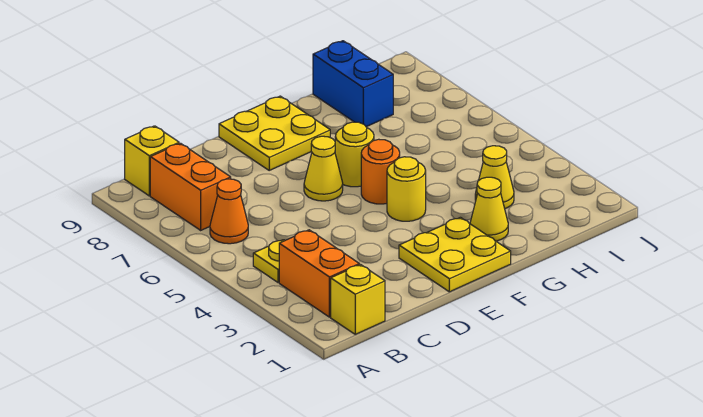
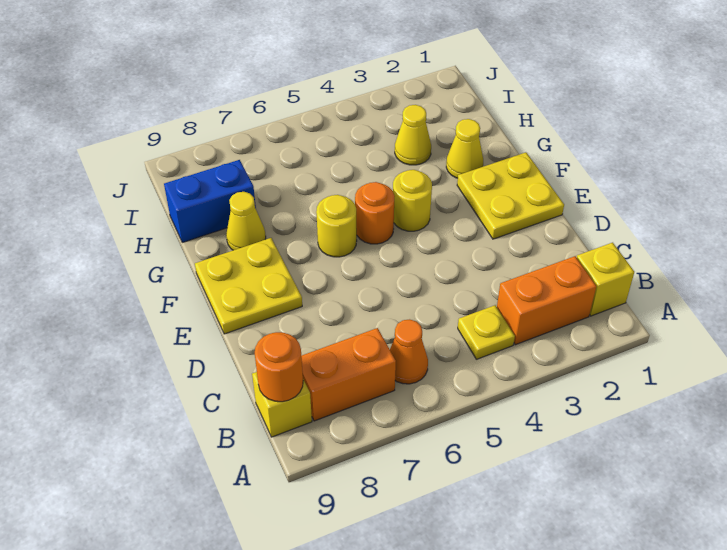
none -> orange 1x1 round brick [255,332,303,402]
yellow 1x1 cone [304,136,343,201] -> yellow 1x1 cone moved to [226,192,266,250]

